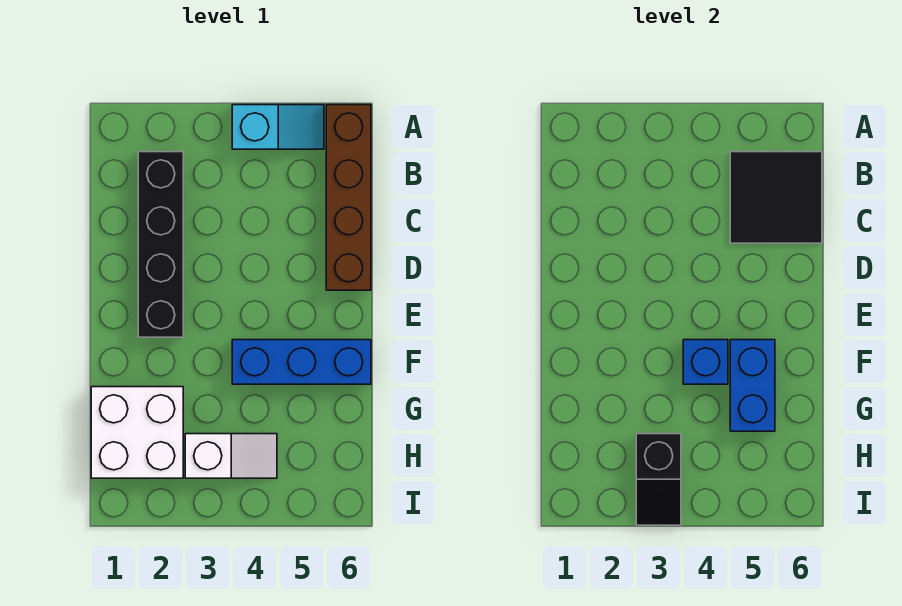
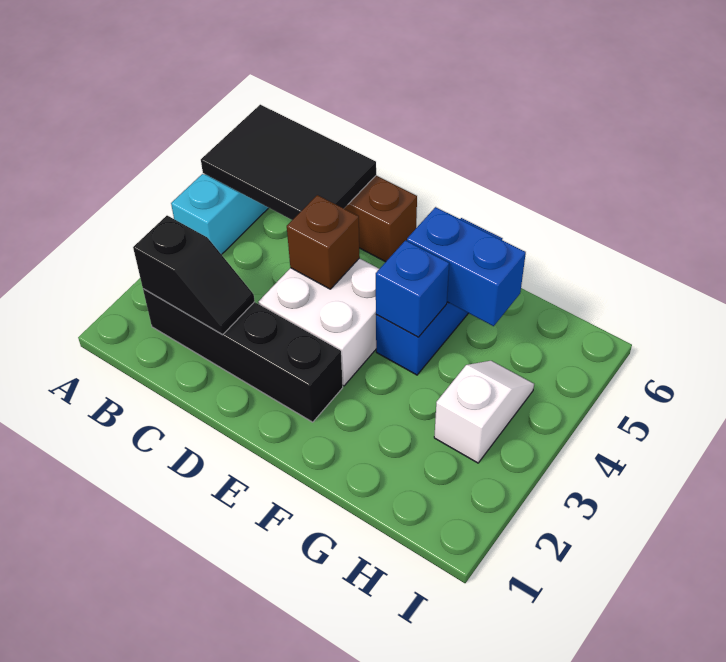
black 2x2 tile [730,152,822,243] -> black 2x3 tile [201,105,376,220]
none -> brown 1x1 brick [287,195,360,289]
white 2x2 brick [91,387,183,478] -> white 2x2 brick moved to [258,258,379,386]
black 1x2 slope [636,434,681,525] -> black 1x2 slope moved to [133,216,255,335]

